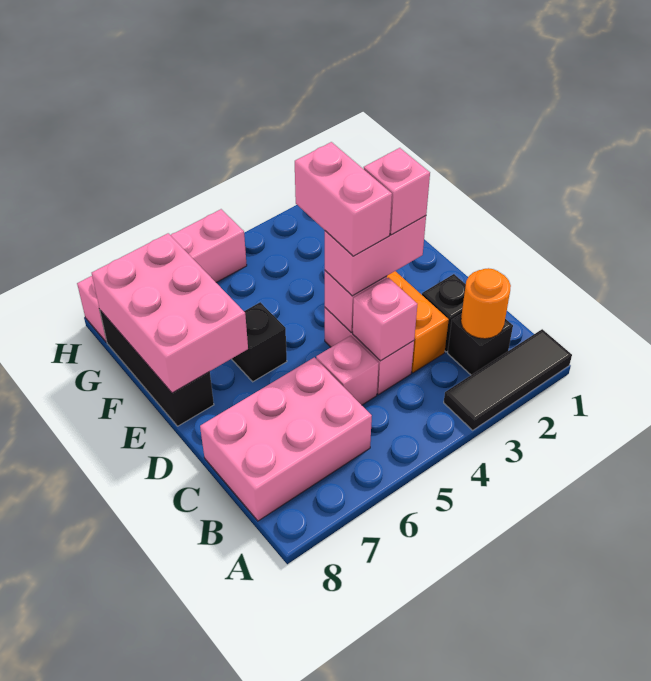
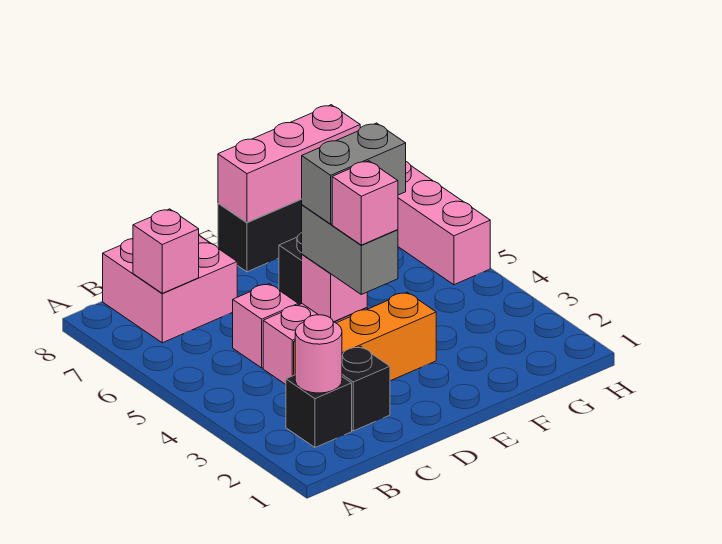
black 1x3 tile [444,329,572,430] -> none
orange 1x1 round brick [461,268,511,339] -> pink 1x1 round brick [295,315,342,393]
pink 2x3 brick [200,357,372,521] -> pink 2x2 brick [103,236,237,343]
pink 1x1 brick [353,278,417,361] -> pink 1x1 brick moved to [133,209,199,293]
pink 1x2 brick [325,216,426,296] -> grey 1x2 brick [302,205,398,294]
pink 1x2 brick [295,142,392,256] -> grey 1x2 brick [302,123,406,224]
pink 2x3 brick [92,233,248,393] -> pink 1x3 brick [218,105,360,222]

